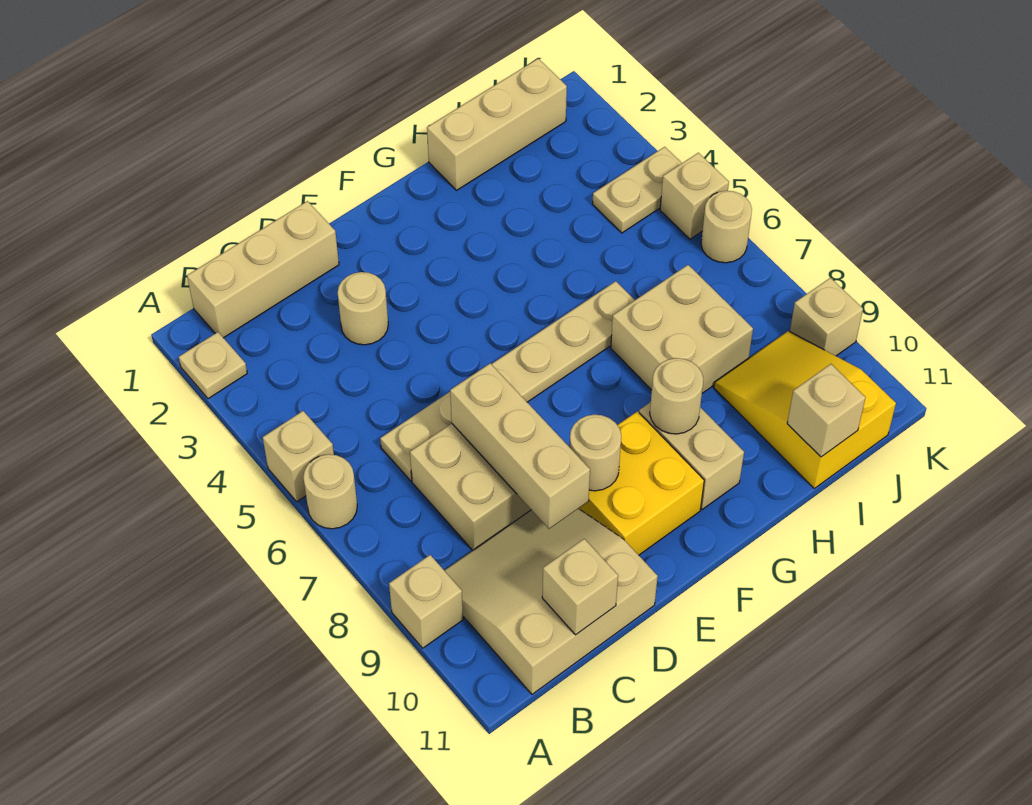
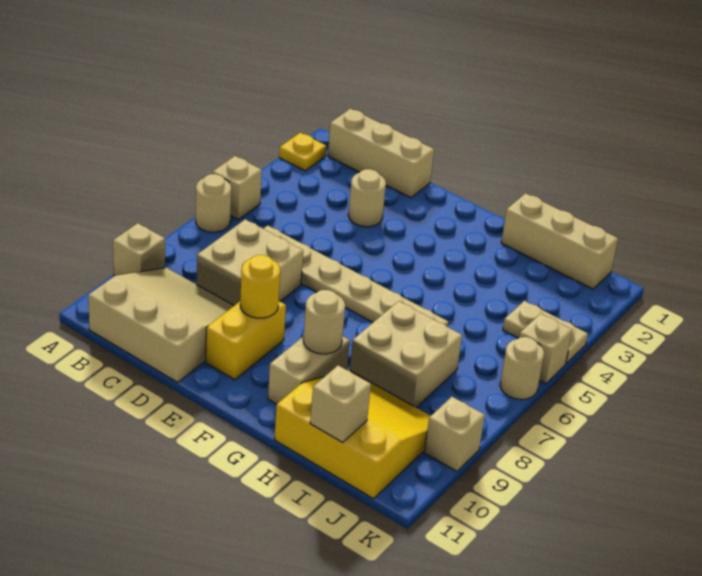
tan 1x1 plate [179,332,247,399] -> yellow 1x1 plate [279,133,326,171]
tan 1x1 brick [542,539,618,635] -> none
tan 1x3 brick [450,363,590,529] -> none
yellow 2x2 brick [579,411,704,555] -> yellow 1x2 brick [206,301,286,380]
tan 1x1 round brick [570,415,621,491] -> yellow 1x1 round brick [240,255,280,318]
yellow 2x3 slope [714,331,896,488] -> yellow 3x3 slope [274,370,430,499]

